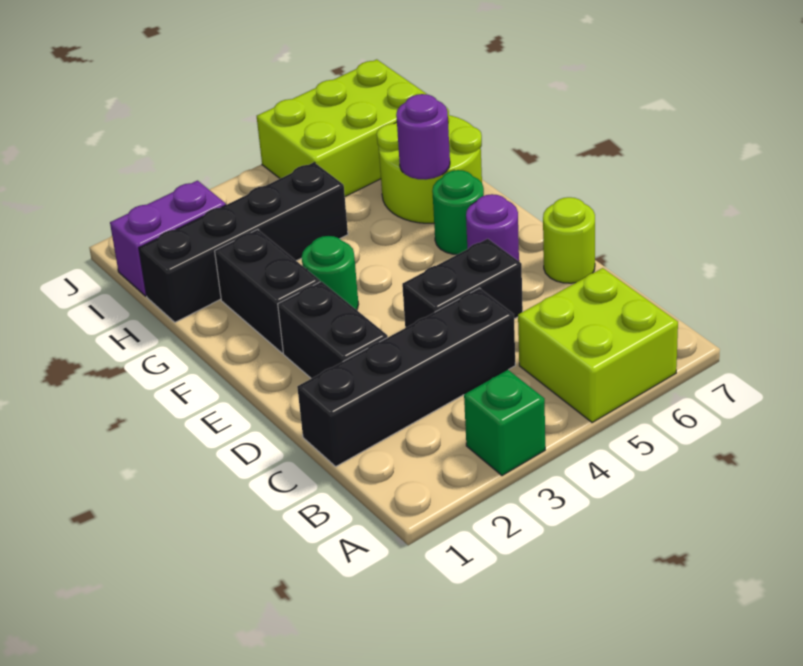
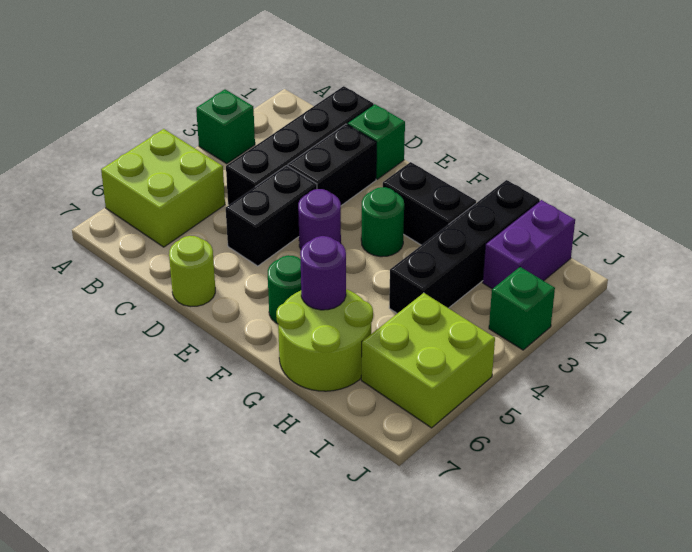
none -> green 1x1 brick [347,104,405,179]
black 1x2 brick [278,281,388,379] -> black 1x2 brick turned to [288,124,376,206]
purple 1x1 round brick [466,194,519,261] -> purple 1x1 round brick moved to [298,189,341,249]
lime 2x3 brick [257,59,426,197] -> lime 2x2 brick [361,293,495,428]
none -> green 1x1 brick [489,267,555,350]

